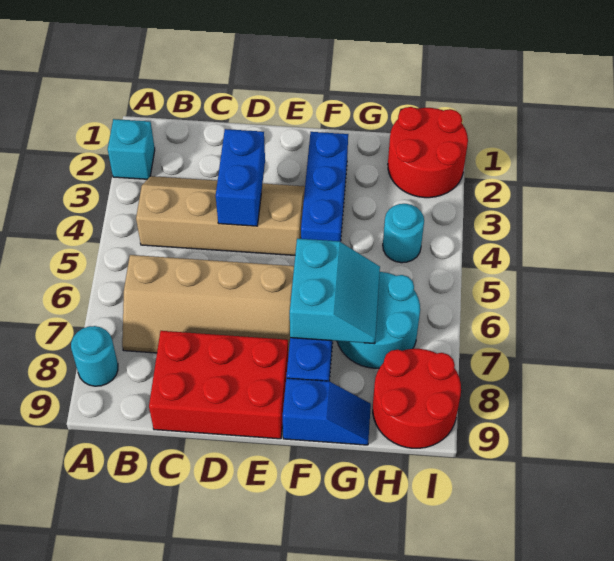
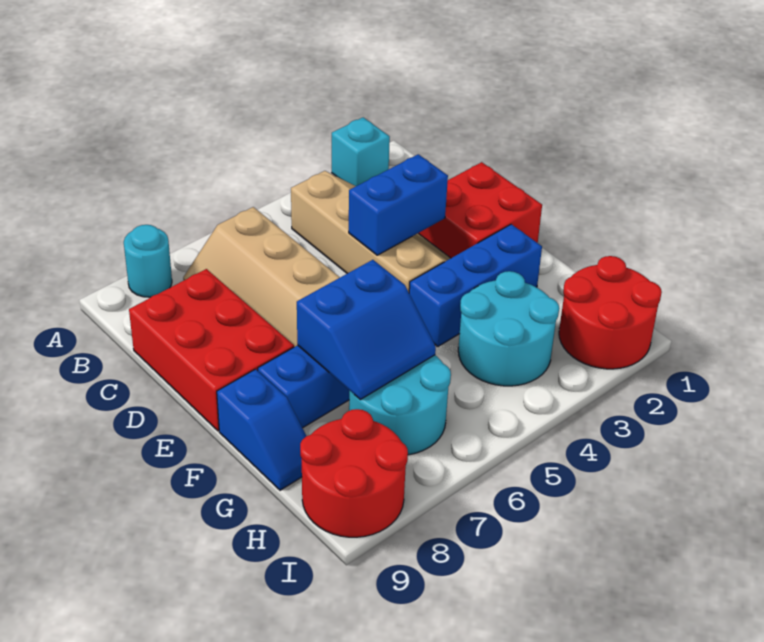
none -> red 2x2 brick [418,162,542,258]
cyan 2x2 slope [290,239,380,344] -> blue 2x2 slope [297,260,436,400]
cyan 1x1 round brick [383,204,424,263] -> cyan 2x2 round brick [458,271,559,386]

